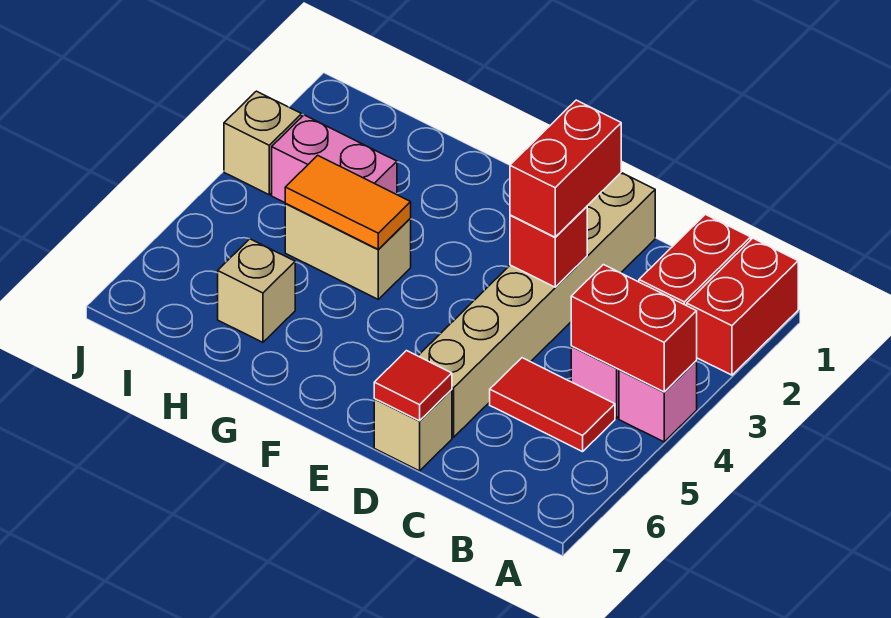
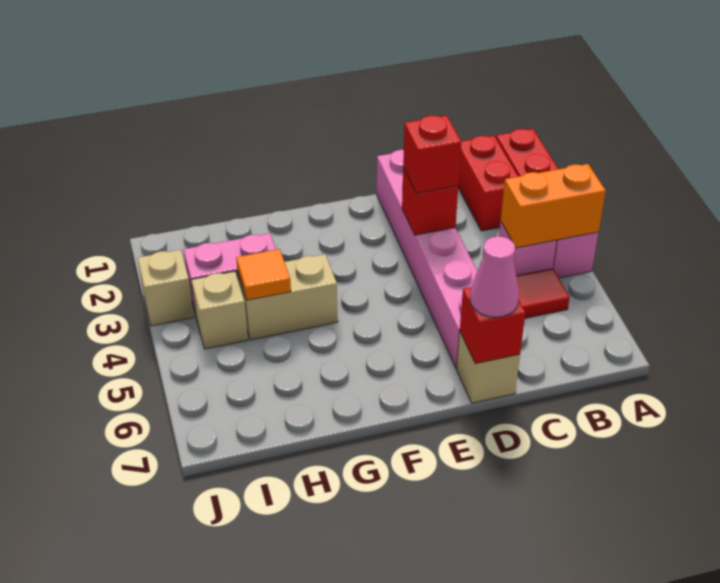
red 1x2 brick [571,265,697,392] -> orange 1x2 brick [501,164,606,248]
tan 1x6 brick [418,173,655,438] -> pink 1x6 brick [377,150,477,369]
red 1x2 brick [510,100,621,237] -> red 1x1 brick [403,115,461,193]
red 1x1 tile [374,351,452,421] -> red 1x1 brick [460,287,525,364]
none -> pink 1x1 cone [470,236,519,317]
orange 1x2 tile [285,155,411,249] -> orange 1x1 tile [236,249,291,300]
tan 1x1 brick [218,239,295,342] -> tan 1x1 brick moved to [191,271,248,349]

